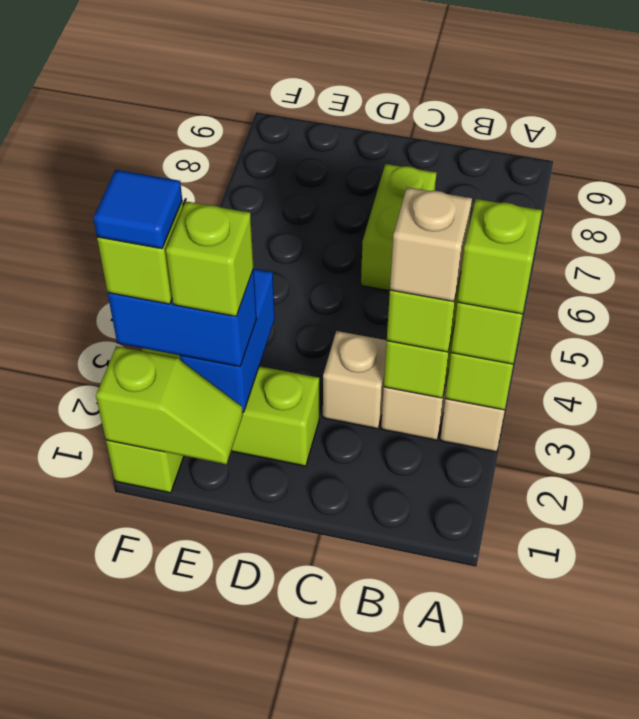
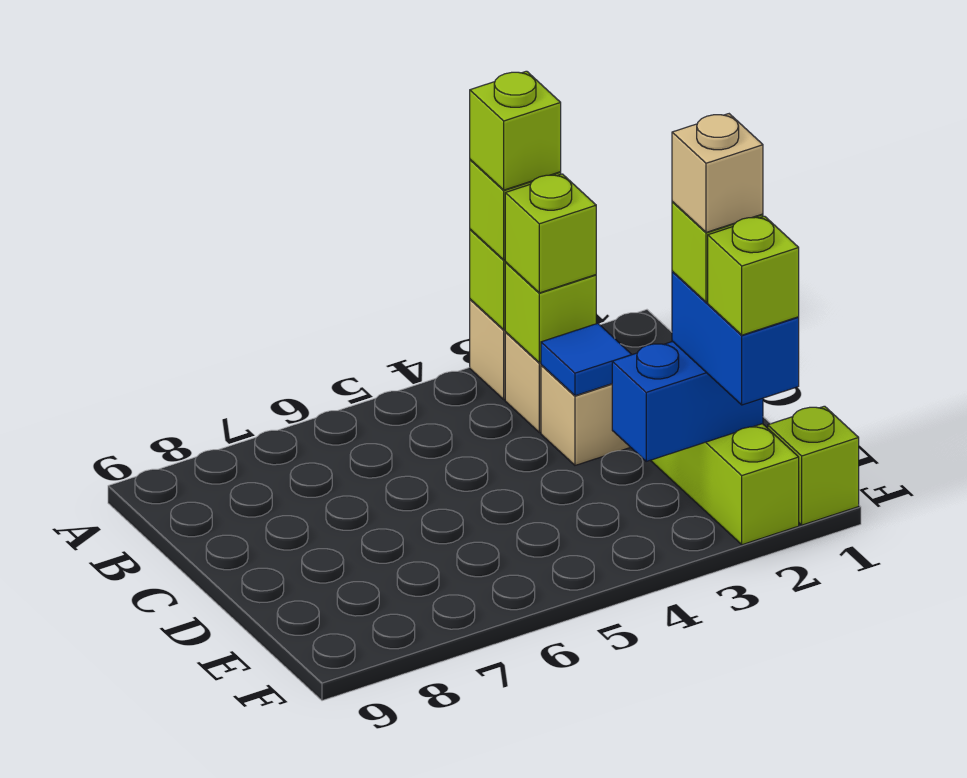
tan 1x1 brick [390,187,472,302] -> tan 1x1 brick moved to [672,114,763,232]
lime 1x2 brick [361,164,437,291] -> none
lime 1x2 slope [96,346,243,464] -> none
blue 1x1 tile [93,170,182,249] -> blue 1x1 tile moved to [541,323,632,396]

